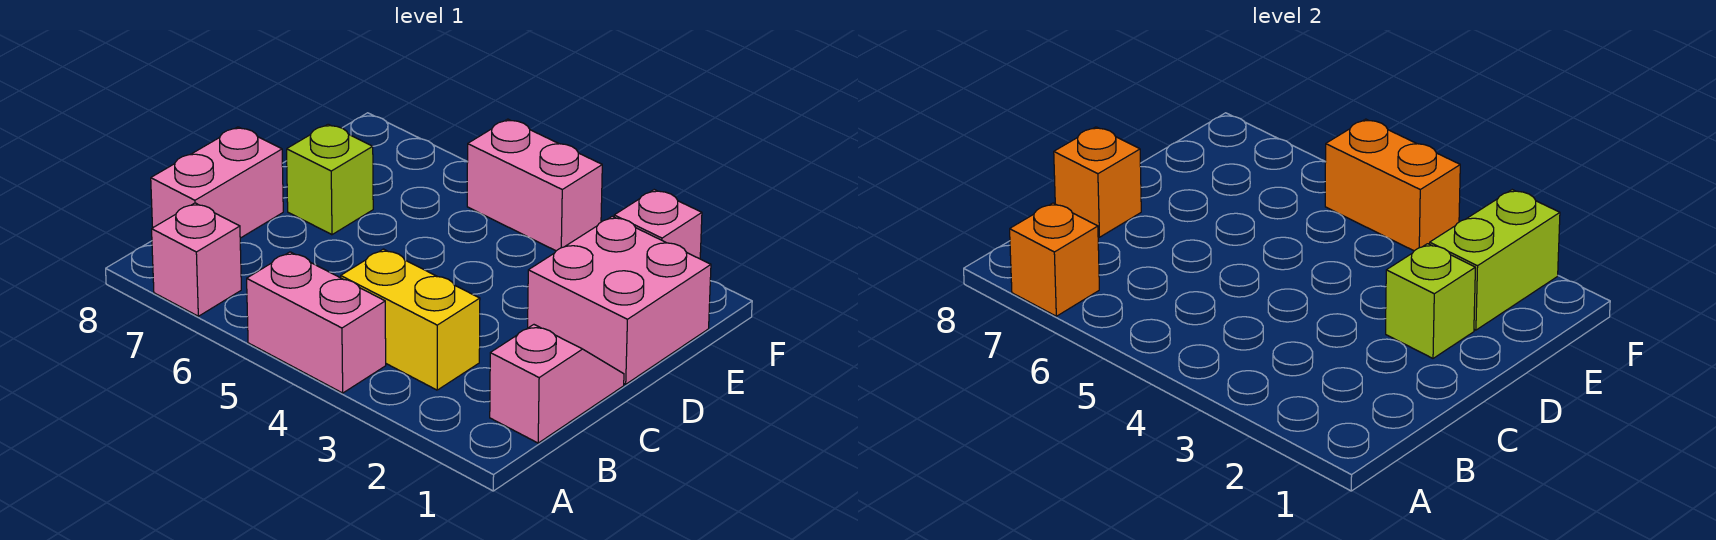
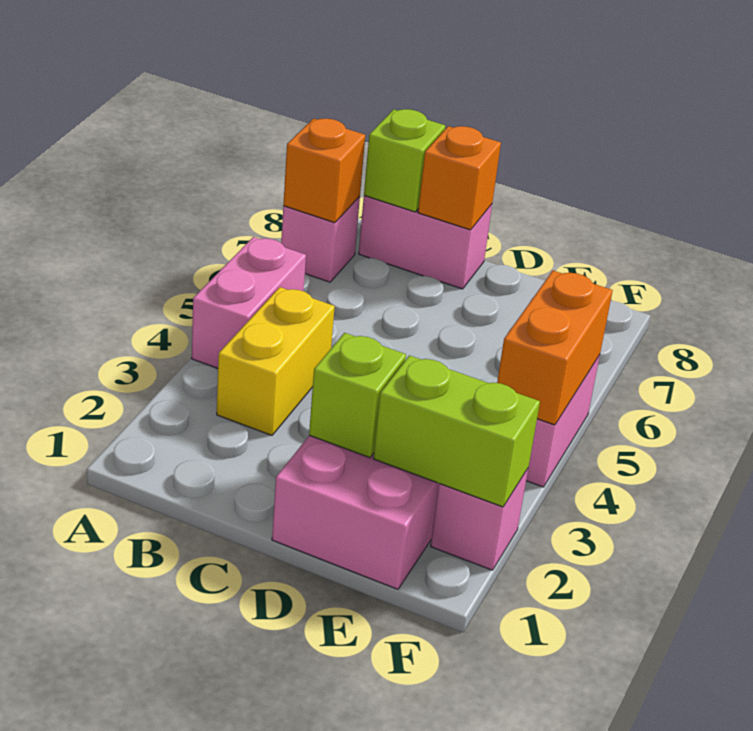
pink 1x2 slope [490,325,624,443] -> none
lime 1x1 brick [287,124,373,235] -> lime 1x1 brick moved to [364,109,445,212]

